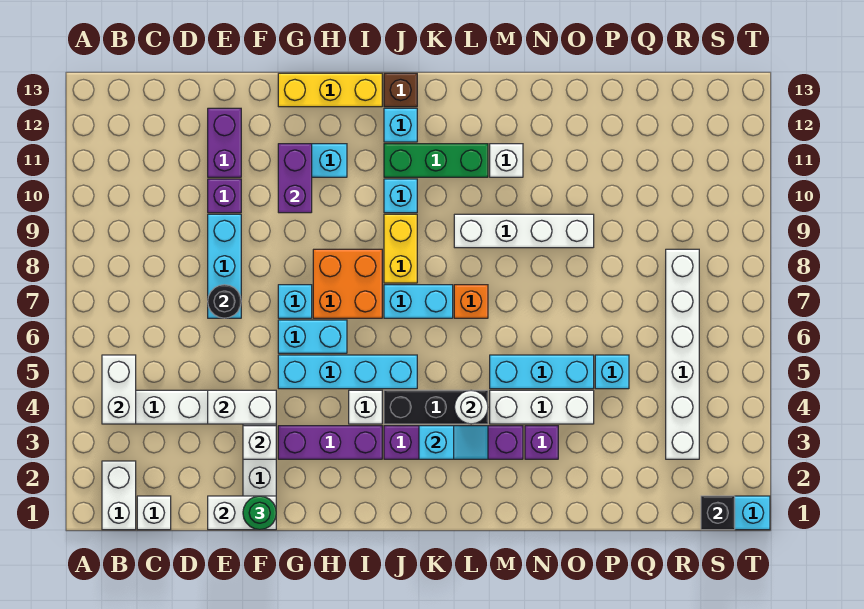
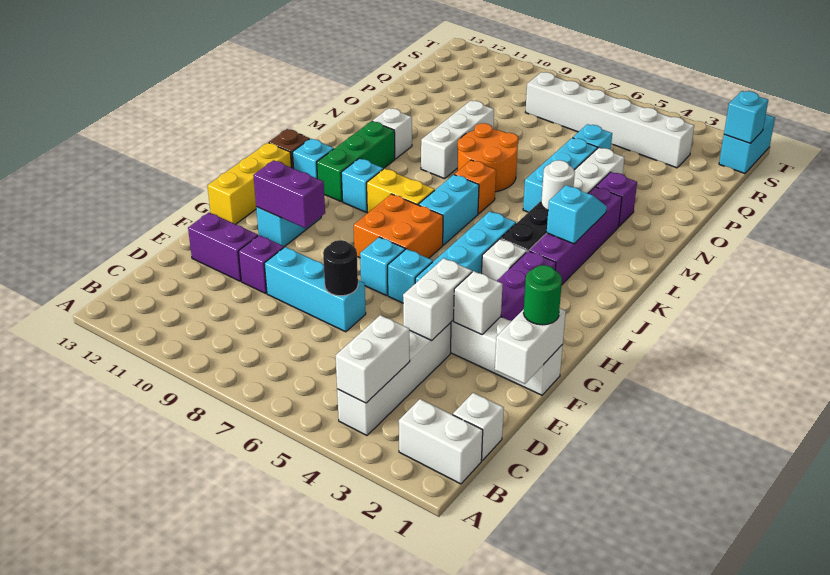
white 1x2 brick [102,355,136,424] -> white 1x2 brick turned to [335,315,410,403]
cyan 1x2 brick [278,320,347,353] -> cyan 1x1 brick [388,249,433,303]
white 1x4 brick [454,214,594,248] -> white 1x3 brick [421,101,494,179]
none -> orange 2x2 round brick [457,123,518,192]
black 1x1 brick [701,496,735,530] -> cyan 1x1 brick [724,91,768,143]

